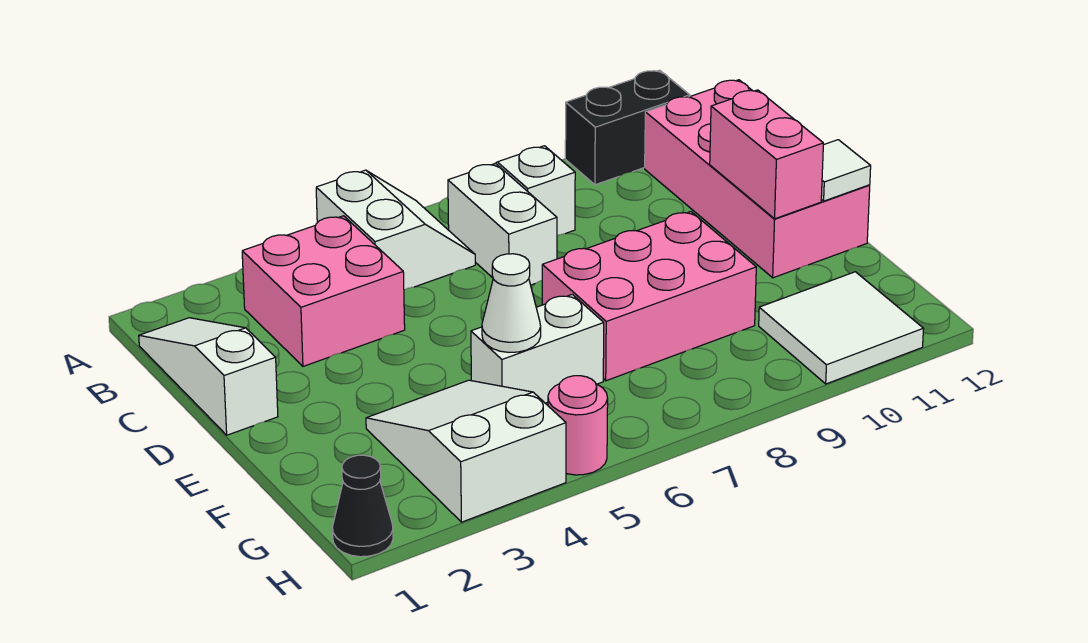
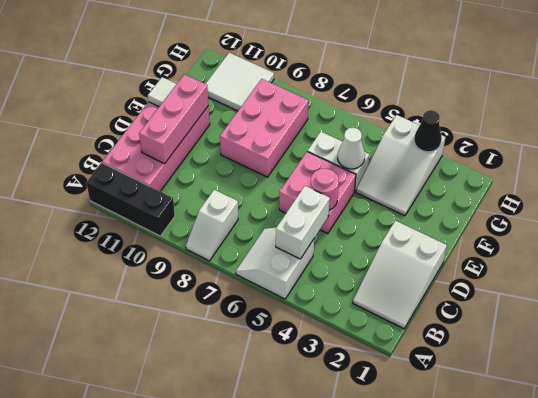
black 1x2 brick [565,70,690,185] -> black 1x3 brick [86,163,175,236]
white 1x3 slope [139,318,278,435] -> white 2x3 slope [353,221,447,329]
pink 2x2 brick [242,216,405,366] -> pink 2x2 brick moved to [279,152,356,234]
white 1x2 brick [448,163,557,285] -> white 1x2 brick moved to [276,186,330,259]
pink 1x2 brick [710,90,823,219] -> pink 1x3 brick [139,74,209,164]
pink 2x3 brick [542,212,756,381] -> pink 2x3 brick turned to [220,79,308,177]
black 1x1 cone [333,455,393,557] -> black 1x1 cone moved to [414,110,442,152]
pink 1x1 round brick [548,376,608,475] -> pink 1x1 round brick moved to [310,169,339,210]

